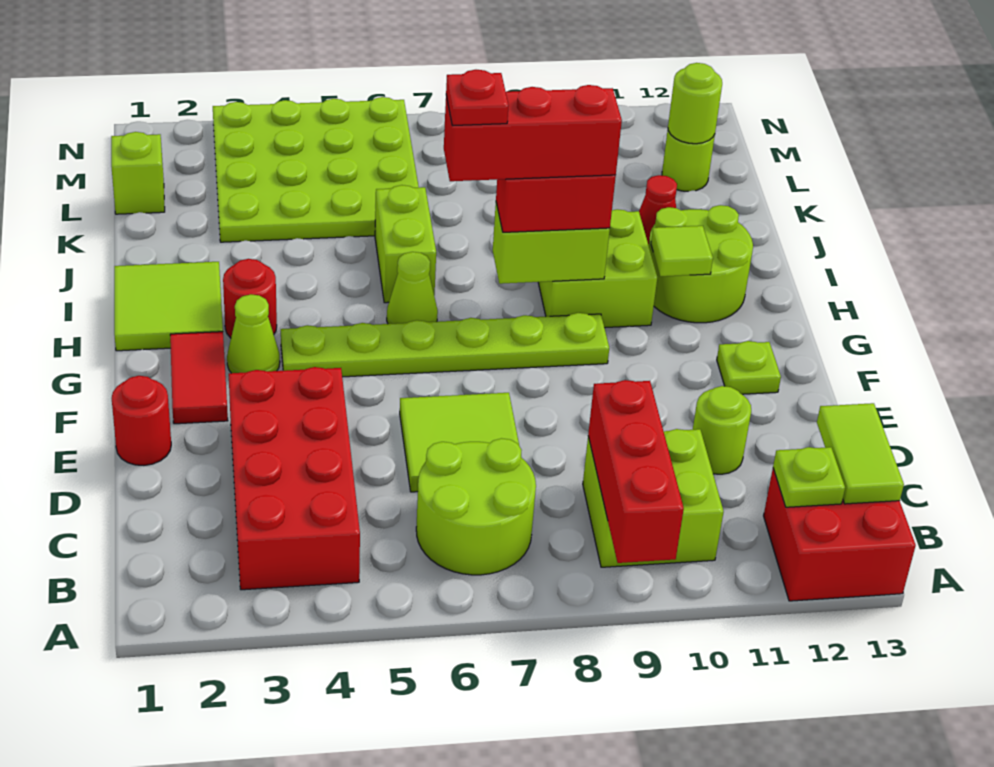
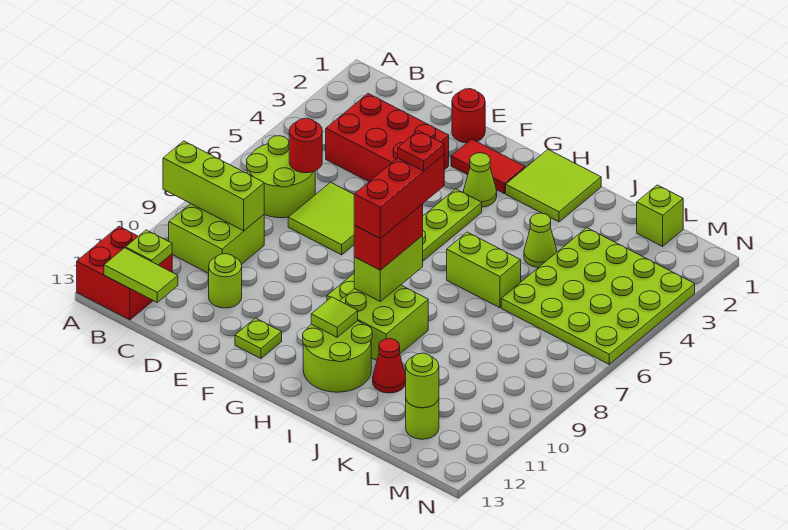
red 1x3 brick [588,380,684,563] -> lime 1x3 brick [163,141,264,231]
red 2x4 brick [229,367,360,590] -> red 2x3 brick [326,94,449,182]
red 1x1 round brick [223,259,277,338] -> red 1x1 round brick moved to [289,118,322,173]
lime 1x1 cone [387,252,438,324] -> lime 1x1 cone moved to [524,213,557,268]

